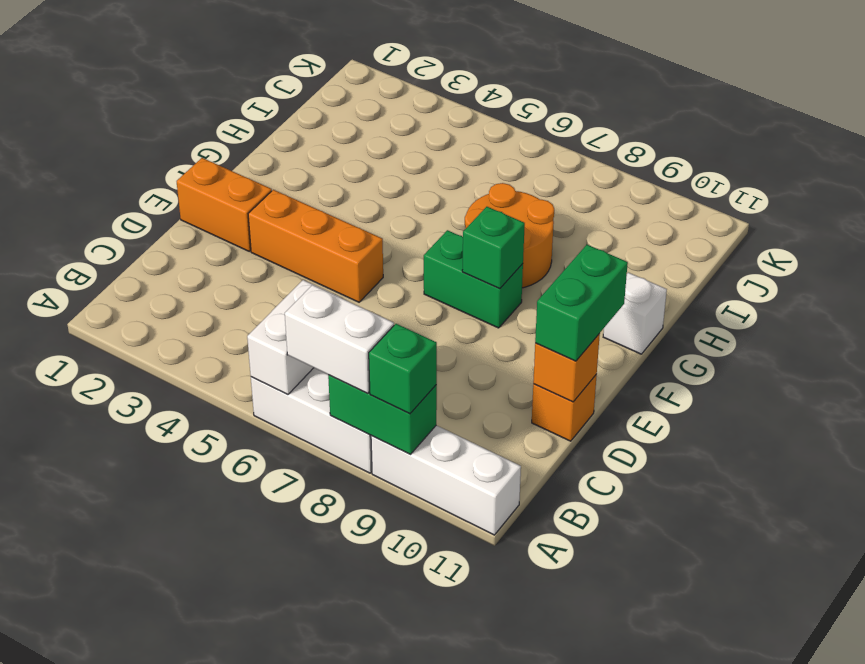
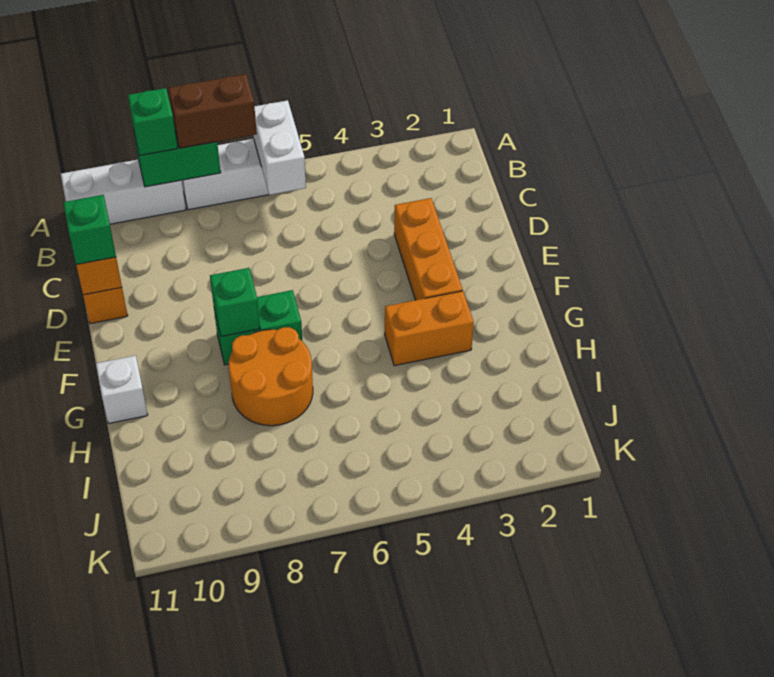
white 1x2 brick [285,285,394,394] -> brown 1x2 brick [168,74,257,148]
green 1x2 brick [535,245,628,361] -> green 1x1 brick [63,195,116,265]
orange 1x2 brick [177,158,272,251] -> orange 1x2 brick moved to [385,291,474,366]
orange 1x3 brick [248,190,383,302] -> orange 1x3 brick turned to [394,198,463,300]

